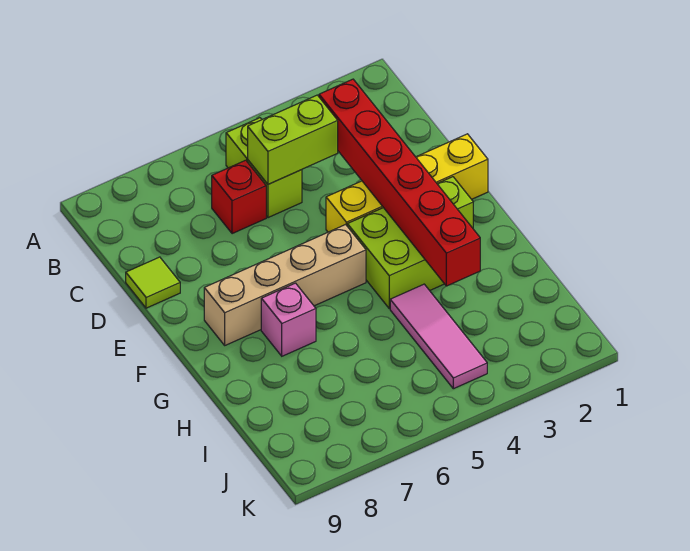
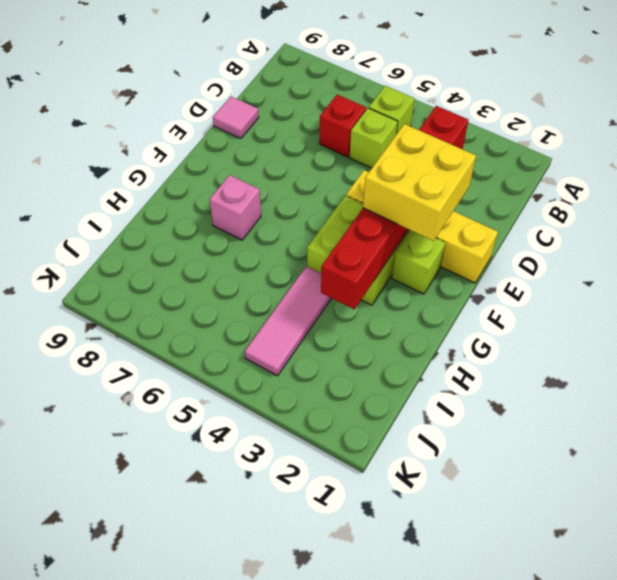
lime 1x2 brick [248,95,338,184] -> none
lime 1x1 tile [126,257,180,308] -> pink 1x1 tile [213,96,259,139]
none -> yellow 2x2 brick [363,124,476,241]
tan 1x4 brick [204,225,366,345] -> none

